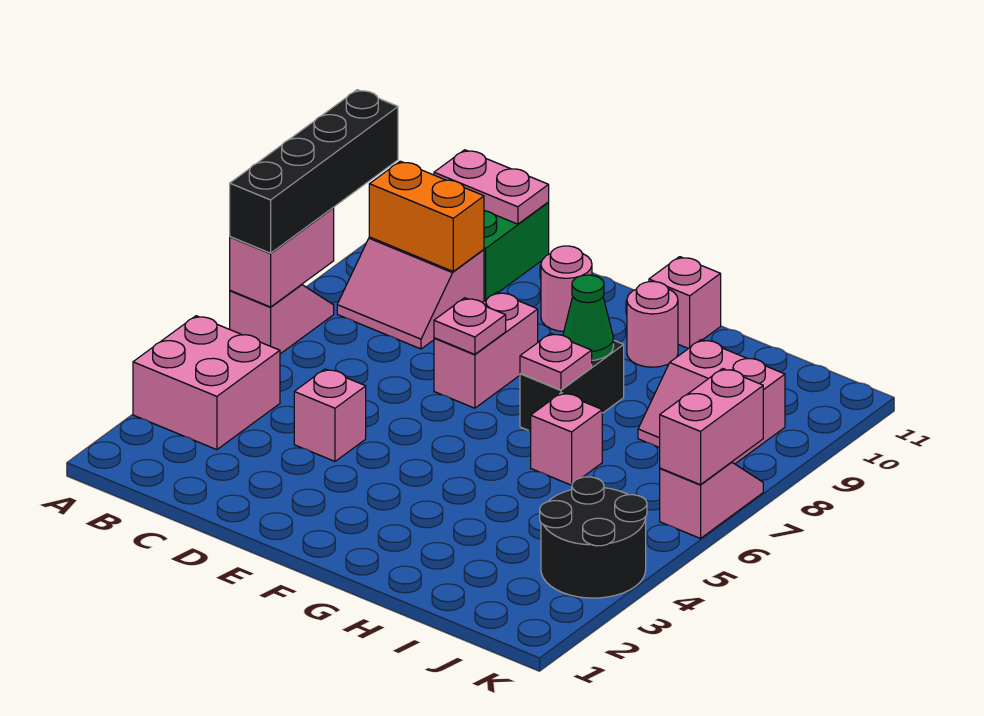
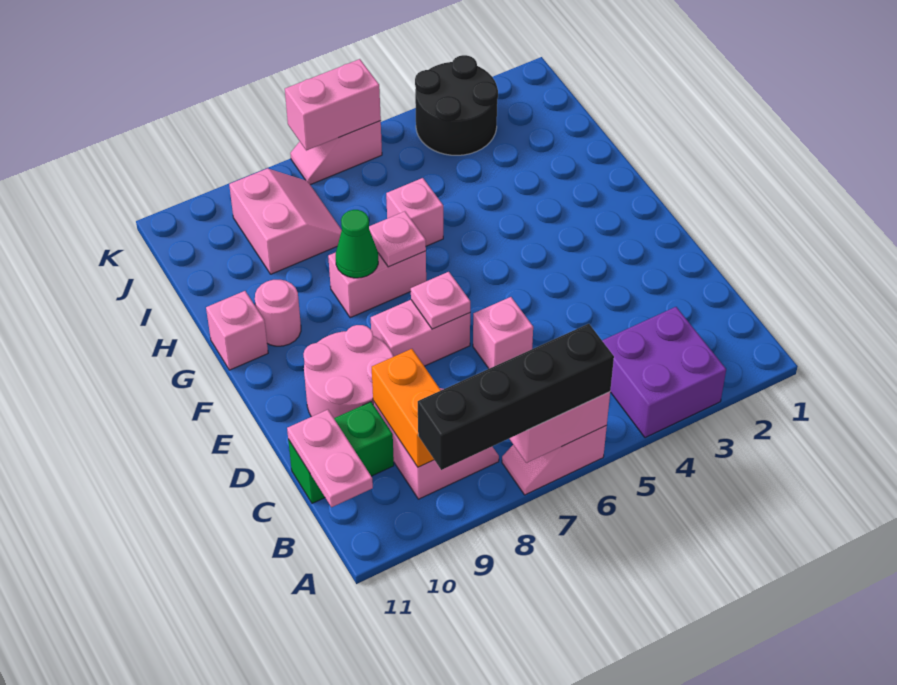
pink 2x2 brick [133,316,280,450] -> purple 2x2 brick [602,307,726,438]
pink 1x1 brick [294,369,366,461] -> pink 1x1 brick moved to [473,297,533,369]
pink 1x1 round brick [541,246,592,331] -> pink 2x2 round brick [304,325,393,418]
black 1x2 brick [520,341,624,431] -> pink 1x2 brick [328,251,426,318]

